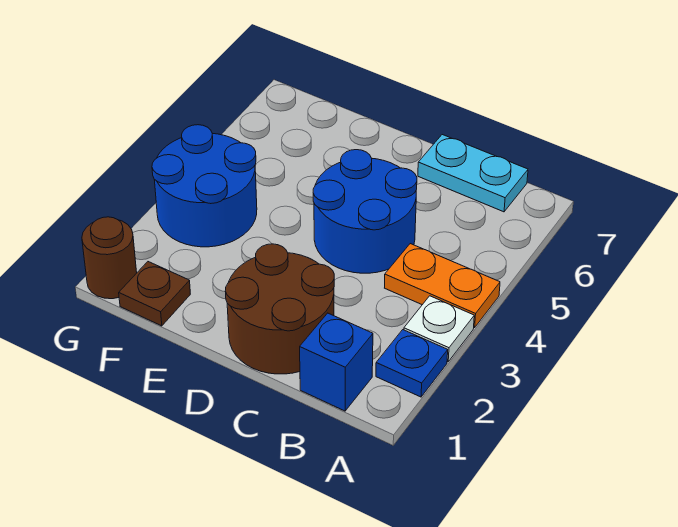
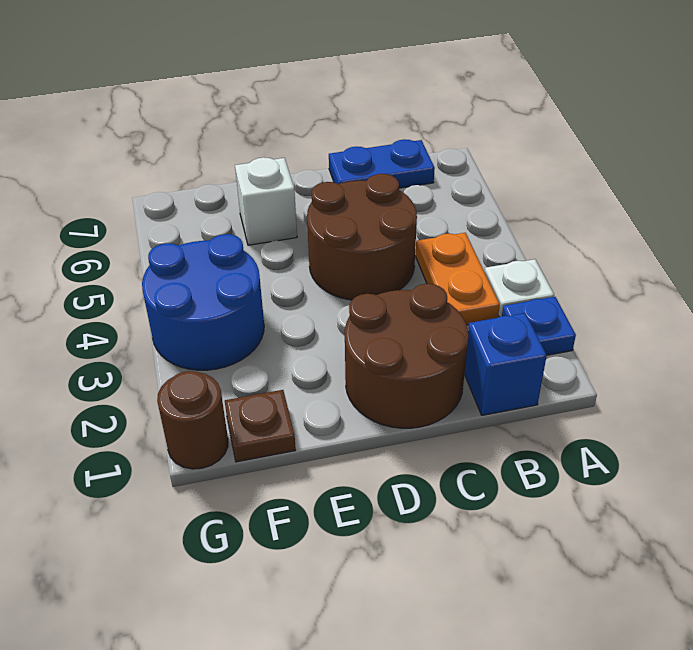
orange 1x2 plate [385,244,500,328] -> orange 1x2 plate turned to [416,233,500,325]
cyan 1x2 plate [418,135,528,212] -> blue 1x2 plate [329,139,435,188]
blue 2x2 round brick [313,150,417,273] -> brown 2x2 round brick [307,174,417,300]
none -> white 1x1 brick [235,157,297,245]

